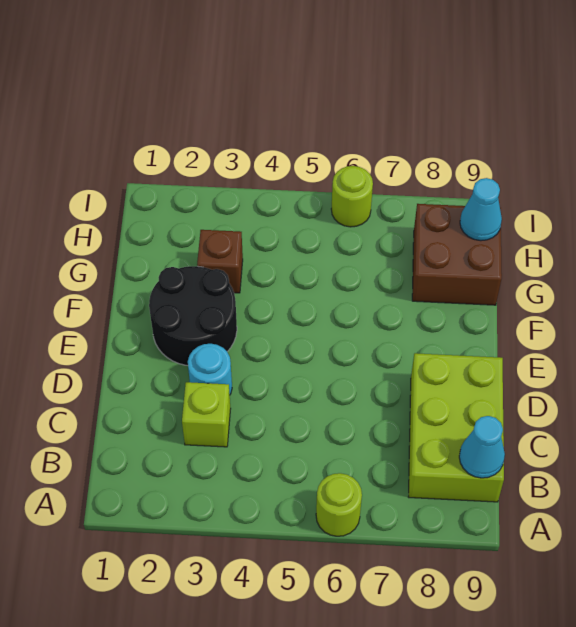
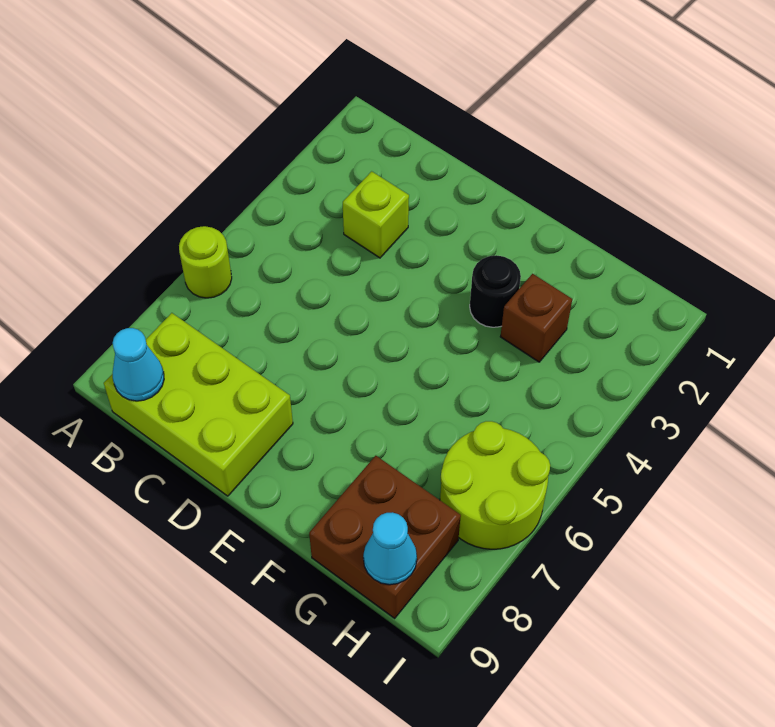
cyan 1x1 round brick [188,344,232,394] -> none
black 2x2 round brick [149,266,237,365] -> black 1x1 round brick [470,255,521,327]
lime 1x1 round brick [331,166,373,227] -> lime 2x2 round brick [440,421,550,549]

